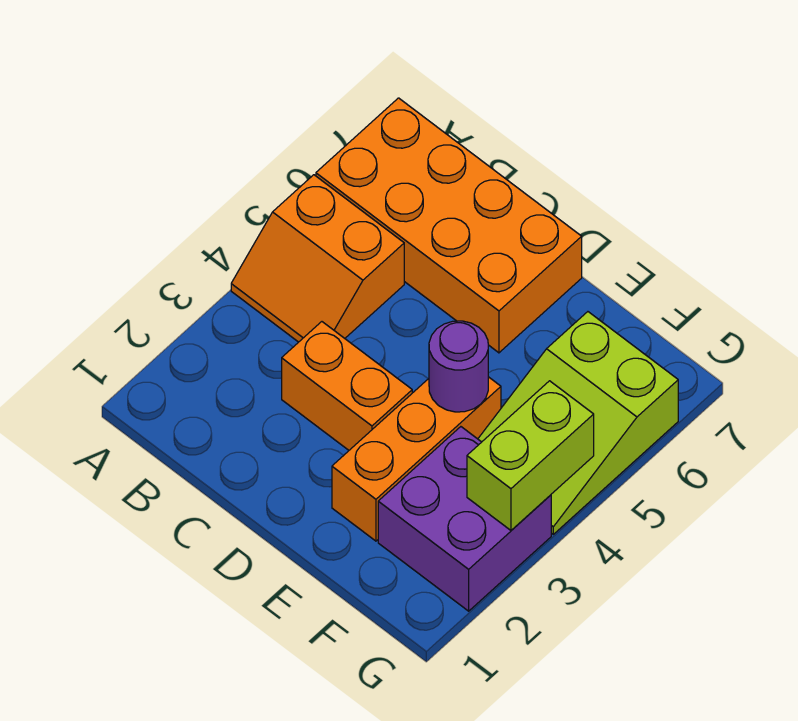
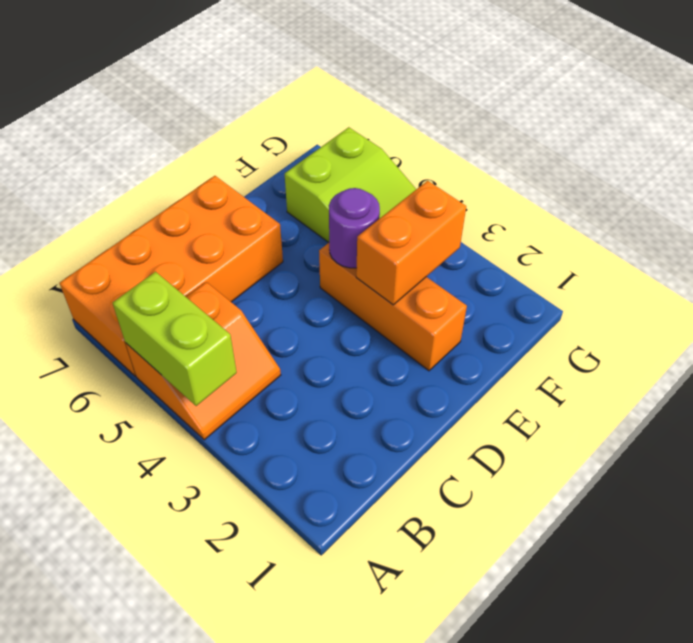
orange 1x2 brick [282,322,412,450] -> orange 1x2 brick moved to [356,181,466,305]
purple 2x2 brick [378,427,551,611] -> none
lime 1x2 brick [467,381,594,530] -> lime 1x2 brick moved to [113,272,237,406]

